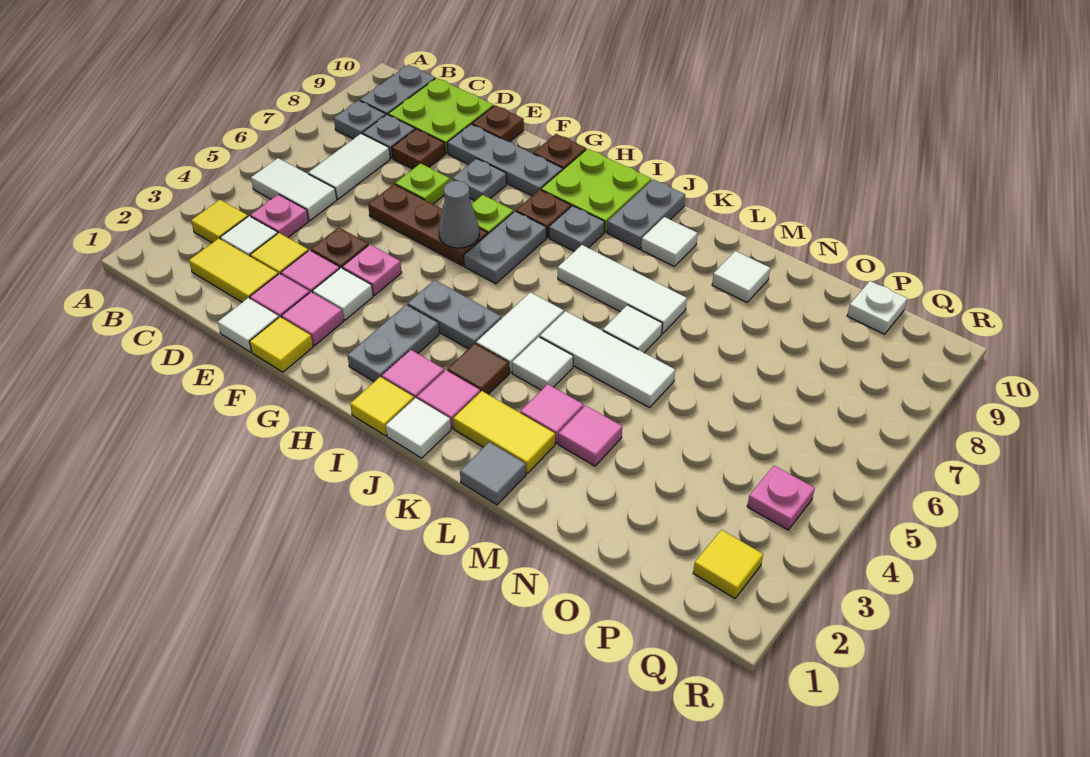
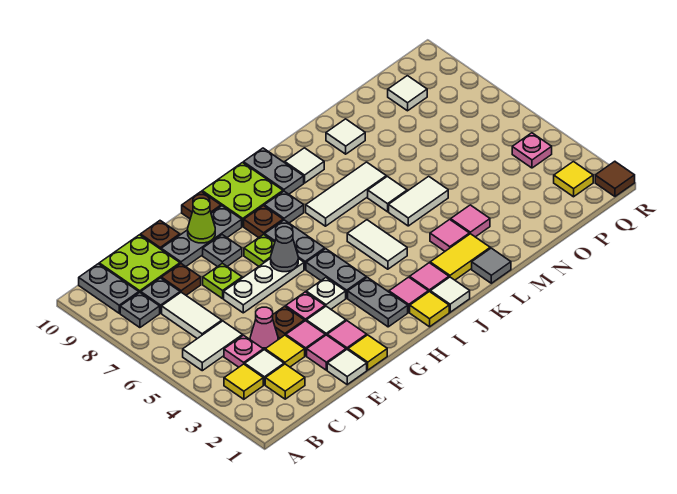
yellow 1x2 tile [189,238,278,302] -> yellow 1x1 tile [265,364,305,399]
none -> pink 1x1 cone [250,307,278,350]
brown 1x3 plate [368,184,488,266] -> white 1x3 plate [224,258,304,313]
none -> lime 1x1 cone [188,198,215,243]
grey 1x2 plate [408,280,501,349] -> grey 1x2 plate turned to [306,249,366,298]
brown 1x1 tile [447,343,509,394] -> brown 1x1 tile moved to [595,161,635,196]
white 1x1 tile [512,337,573,390] -> white 1x1 tile moved to [388,76,427,111]
white 1x3 tile [540,311,675,408] -> white 1x2 tile [389,176,448,226]
white 1x1 plate [847,281,907,334] -> white 1x1 plate moved to [306,278,346,309]

